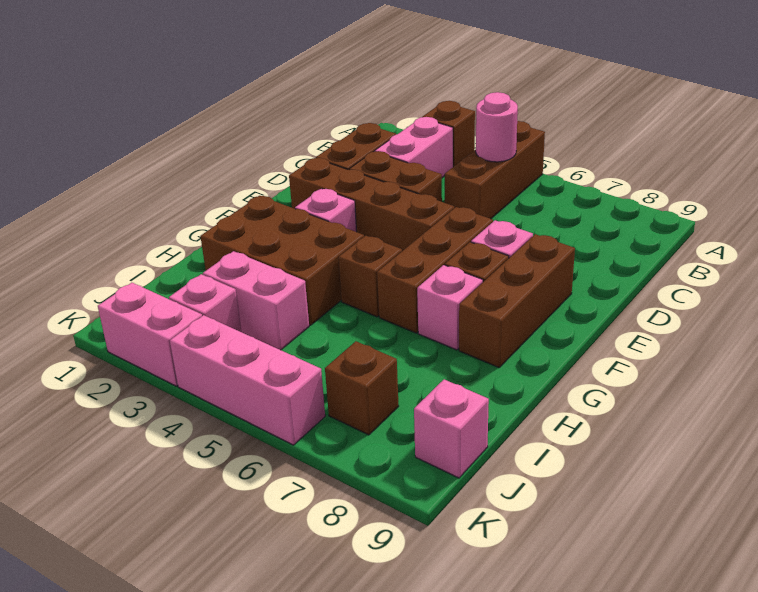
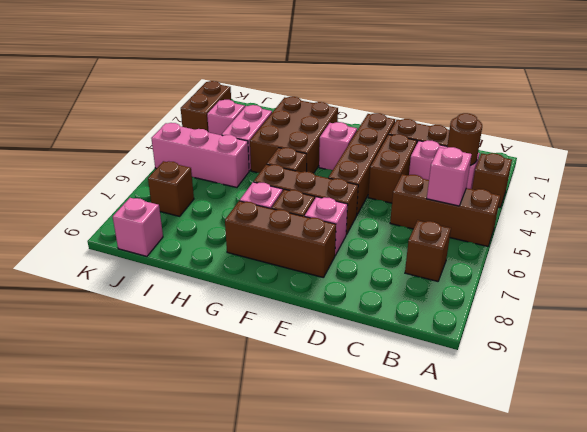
none -> brown 1x1 round brick [447,113,482,165]
pink 1x1 round brick [476,92,518,162] -> pink 1x1 brick [427,147,472,206]
none -> brown 1x1 brick [405,220,451,281]
pink 1x2 brick [98,283,202,386] -> brown 1x2 brick [181,81,231,132]
pink 1x3 brick [170,315,325,445] -> pink 1x3 brick turned to [151,123,249,188]

